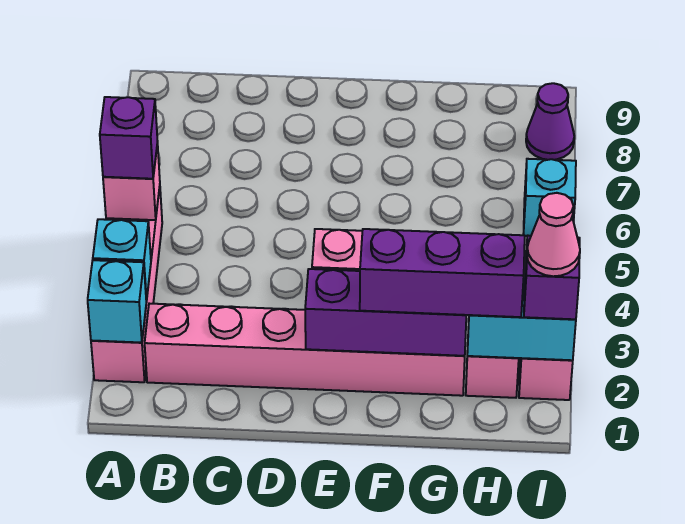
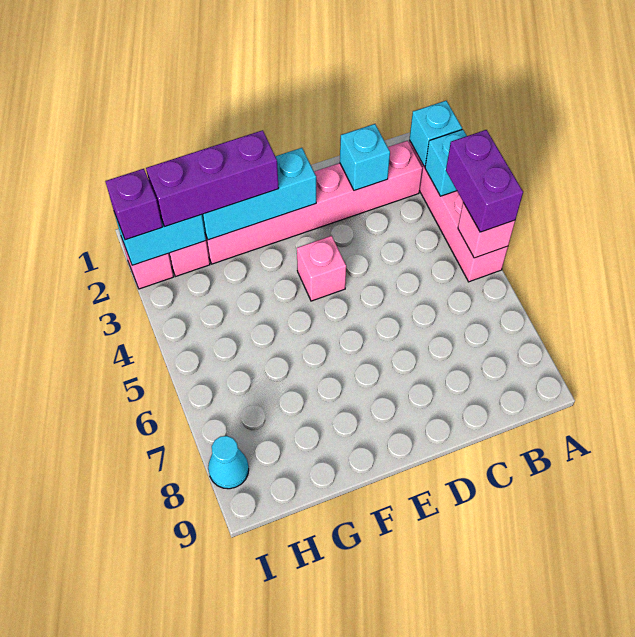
purple 1x1 brick [100,97,157,179] -> purple 1x2 brick [446,130,523,232]
purple 1x3 brick [305,269,466,356] -> cyan 1x3 brick [202,148,316,240]
pink 1x1 cone [527,193,580,276] -> none
cyan 1x1 brick [523,159,576,236] -> cyan 1x1 brick moved to [340,124,390,191]
purple 1x1 cone [526,83,574,160] -> cyan 1x1 cone [208,436,249,489]

